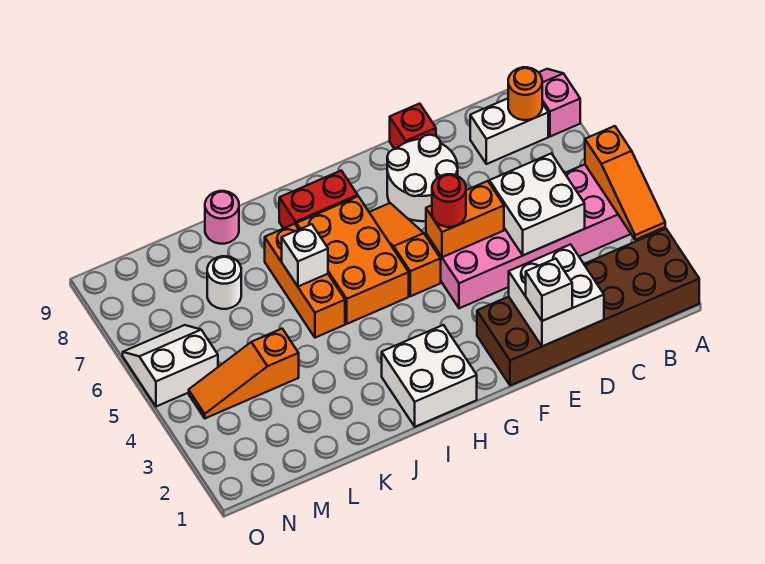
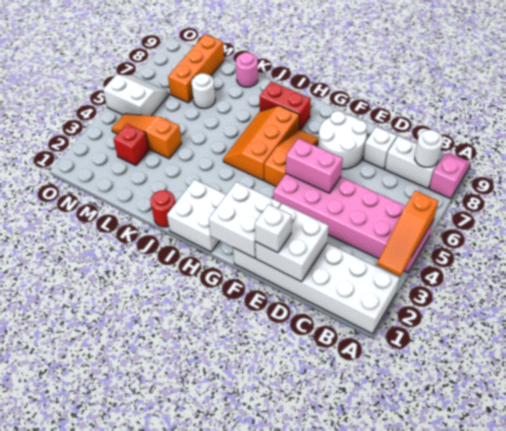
brown 2x6 brick [477,229,699,386] -> white 2x6 brick [233,243,399,334]
orange 1x1 round brick [508,67,542,120] -> white 1x1 round brick [415,130,443,167]
white 2x2 brick [489,153,585,255] -> white 2x2 brick moved to [209,182,281,258]
orange 1x2 brick [426,181,504,257] -> pink 1x2 brick [286,138,343,193]
red 1x1 brick [390,104,436,149] -> red 1x1 brick moved to [113,124,149,166]
red 1x1 round brick [432,174,466,227] -> red 1x1 round brick moved to [150,190,175,227]
orange 2x3 brick [296,196,409,324] -> orange 2x3 slope [223,106,299,181]
orange 1x3 brick [265,224,345,338] -> orange 1x3 brick moved to [168,34,224,103]
white 1x1 brick [282,224,328,286] -> white 1x1 brick moved to [363,127,397,169]

